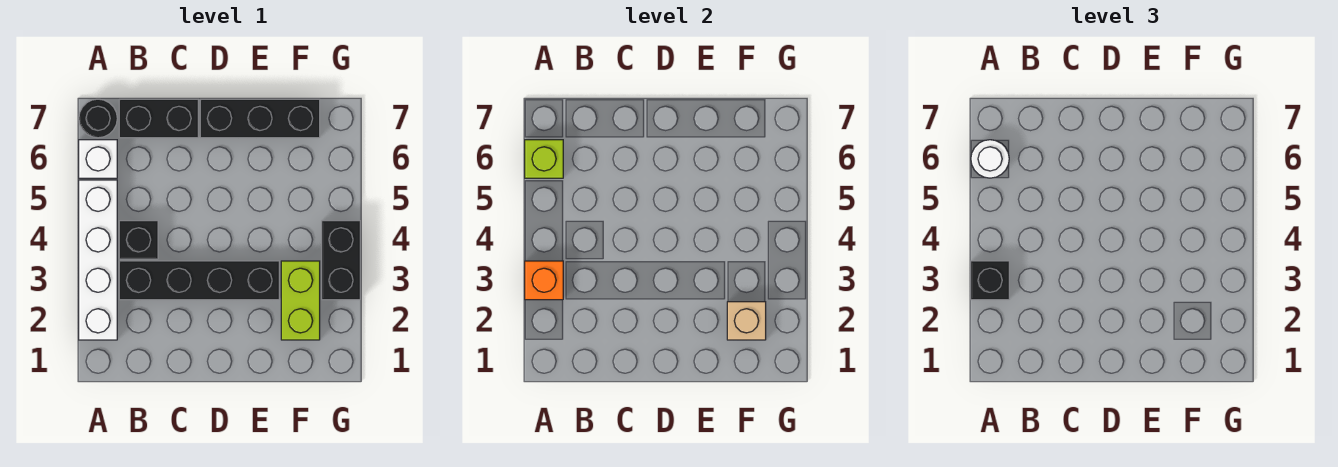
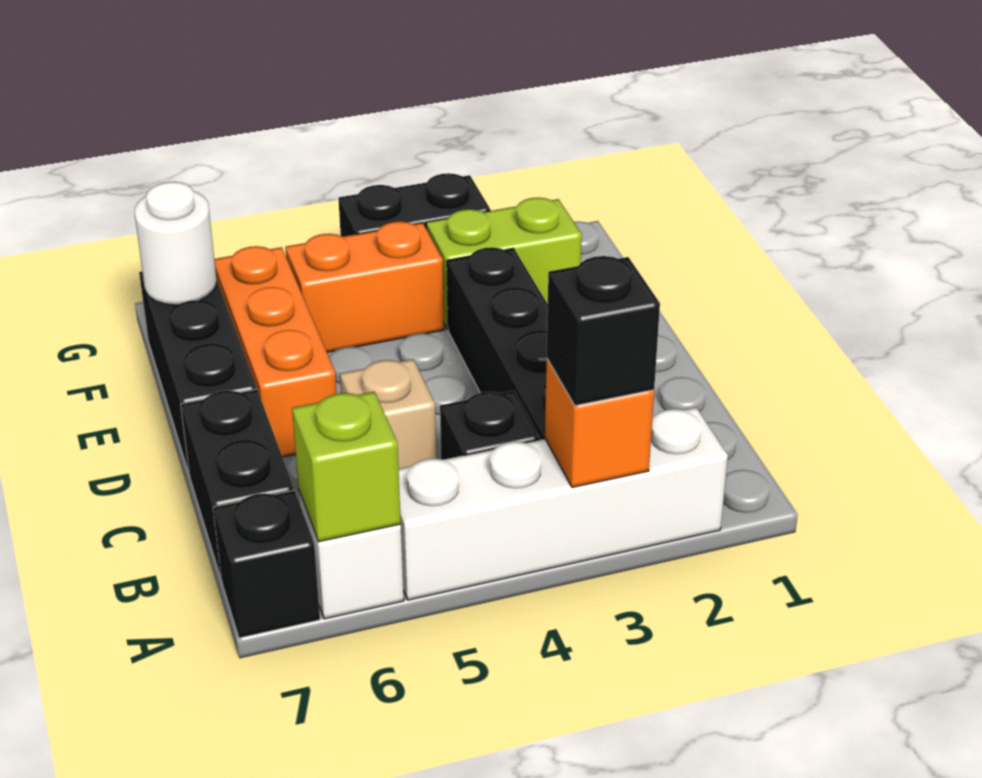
white 1x1 round brick [971,140,1009,178] -> white 1x1 round brick moved to [135,182,217,305]
black 1x1 round brick [79,99,117,138] -> black 1x1 brick [213,491,320,638]
none -> orange 1x3 brick [214,246,337,457]
tan 1x1 brick [727,302,766,340] -> tan 1x1 brick moved to [340,359,436,469]
none -> orange 1x2 brick [285,221,444,352]

